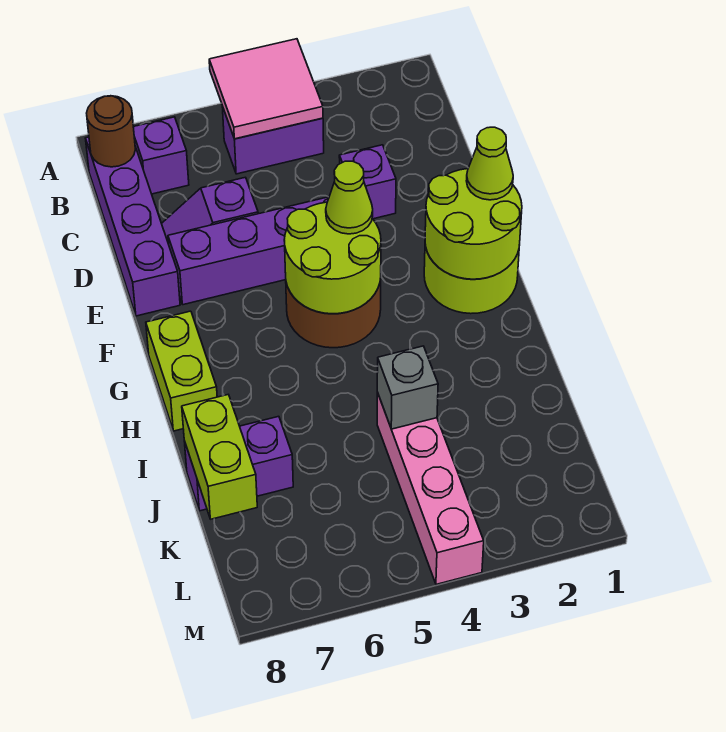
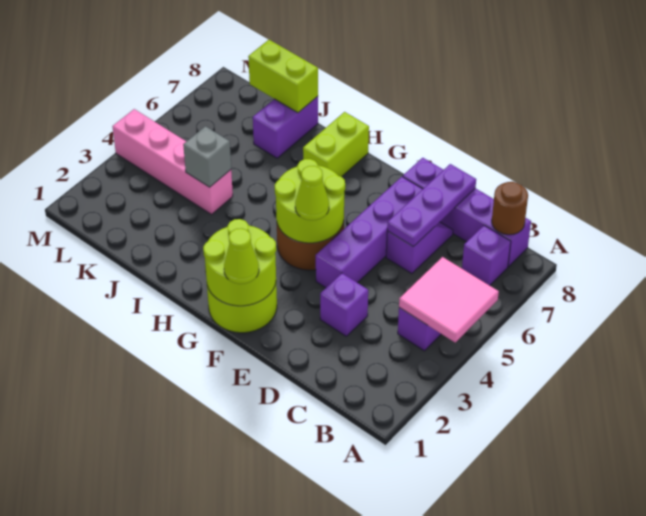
none -> purple 1x3 plate [387,164,476,246]
lime 1x2 brick [146,311,217,431] -> lime 1x2 brick turned to [303,112,369,177]

